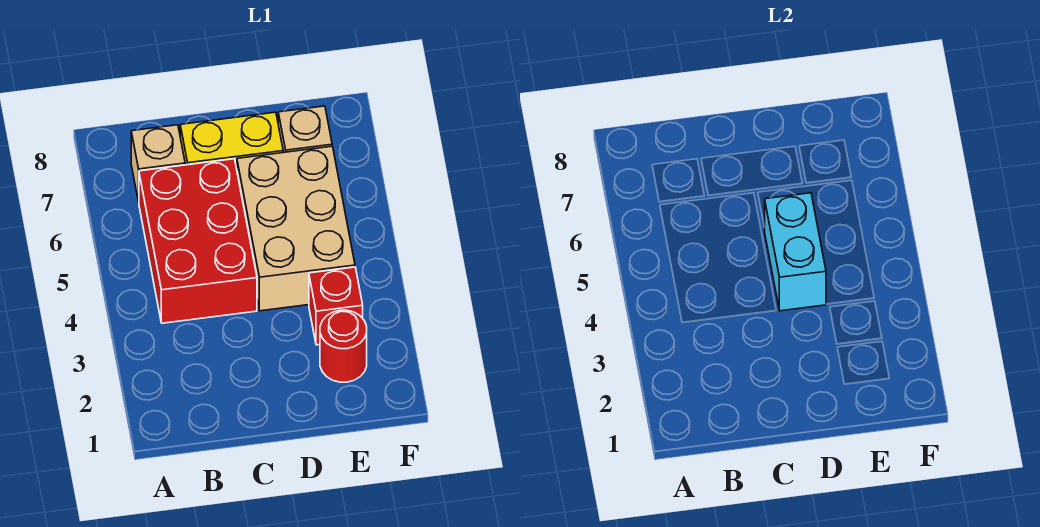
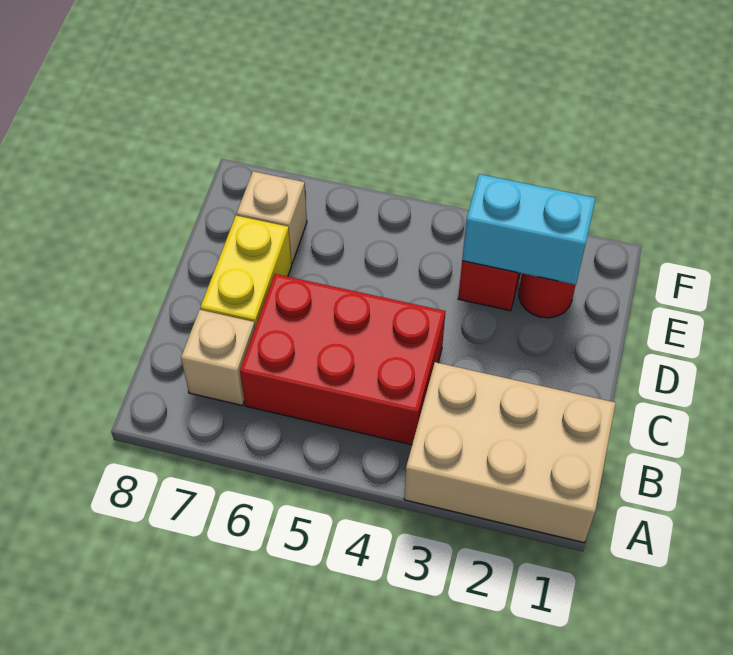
tan 2x3 brick [237,146,355,311] -> tan 2x3 brick moved to [404,362,616,543]
cyan 1x2 brick [765,193,826,311] -> cyan 1x2 brick moved to [462,174,595,285]

